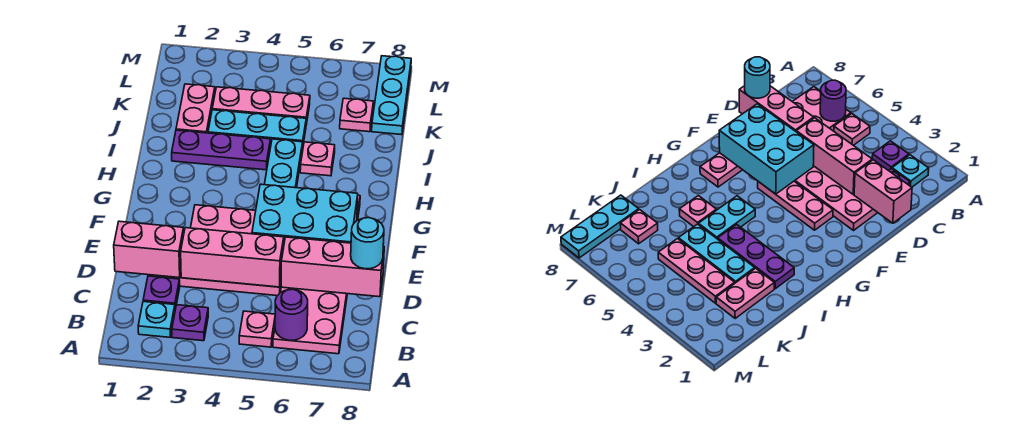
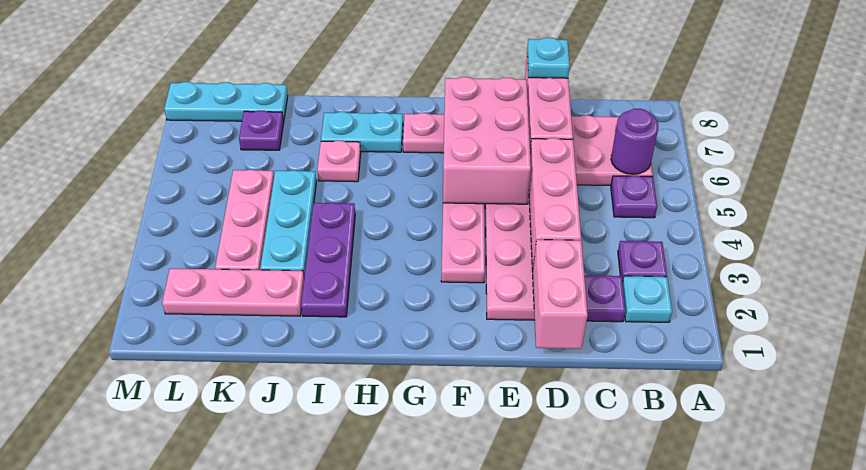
pink 1x1 plate [239,311,275,347] -> purple 1x1 plate [611,176,657,218]
cyan 1x1 round brick [351,218,384,269] -> cyan 1x1 plate [527,37,570,78]
cyan 2x3 brick [252,184,358,243] -> pink 2x3 brick [443,77,531,204]
cyan 1x2 plate [264,139,303,188] -> cyan 1x2 plate moved to [321,112,403,152]
pink 1x2 plate [176,84,215,133] -> pink 1x3 plate [162,269,304,316]
pink 1x1 plate [340,98,374,132] -> purple 1x1 plate [239,111,284,150]

